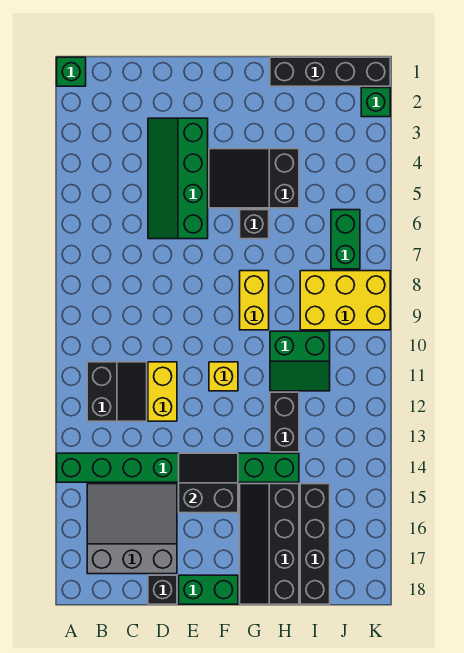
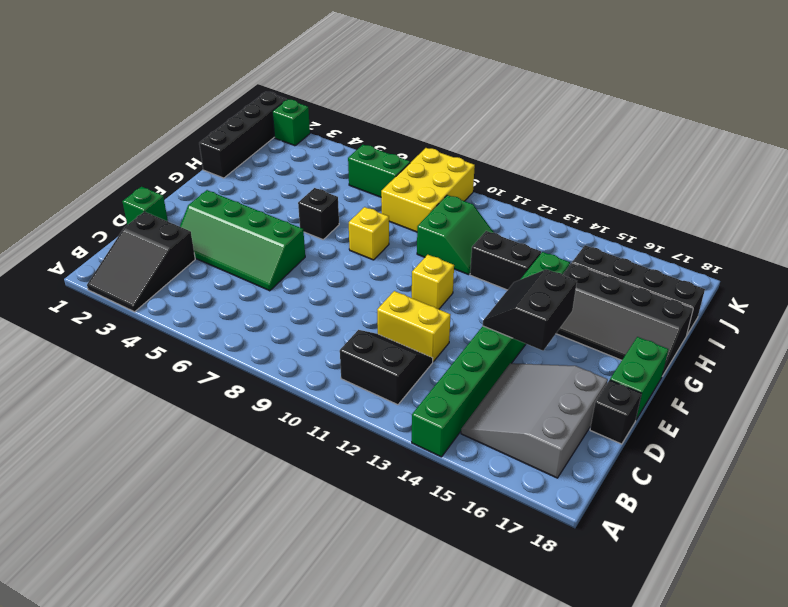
green 1x1 brick [57,57,86,86] -> green 1x1 brick moved to [122,187,168,225]
black 2x3 slope [209,149,299,208] -> black 2x3 slope moved to [87,212,195,312]
yellow 1x2 brick [240,271,269,330] -> yellow 1x1 brick [349,207,389,260]

